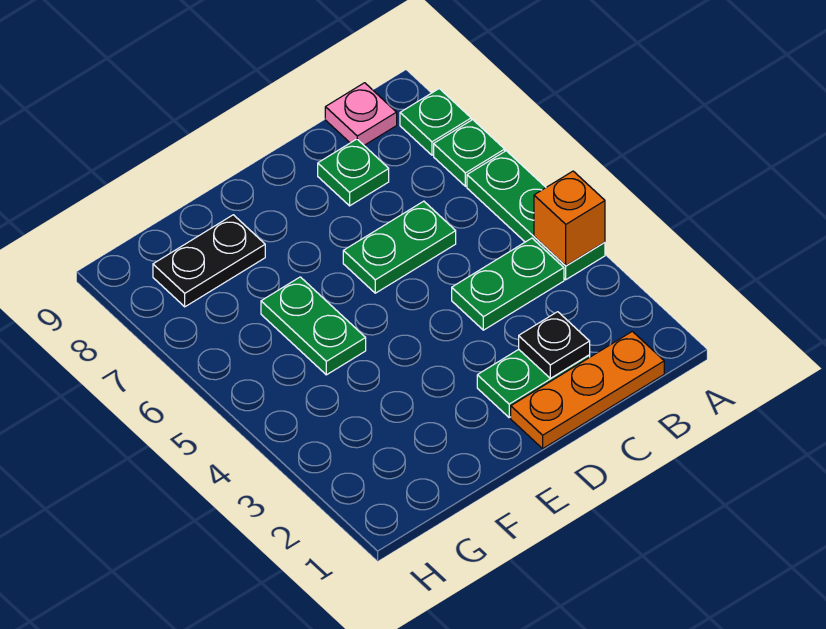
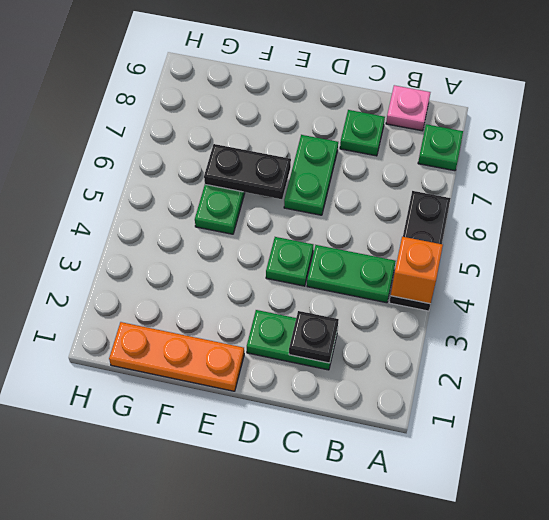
green 1x3 plate [467,151,605,280] -> black 1x3 plate [389,191,451,311]
green 1x1 plate [434,120,505,186] -> green 1x1 plate moved to [266,237,313,286]
orange 1x3 plate [511,331,664,448] -> orange 1x3 plate moved to [109,322,244,391]
green 1x2 plate [343,201,456,293] -> green 1x2 plate turned to [284,135,338,215]
black 1x2 plate [153,215,265,307] -> black 1x2 plate moved to [204,144,291,199]

